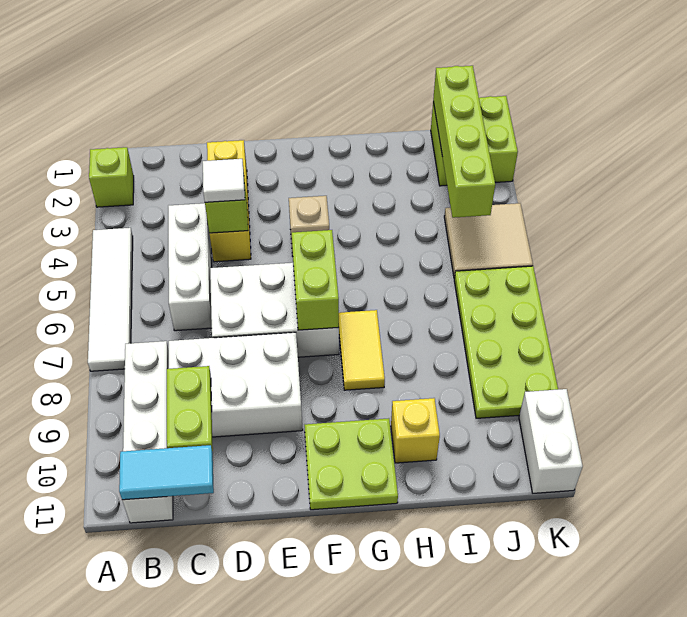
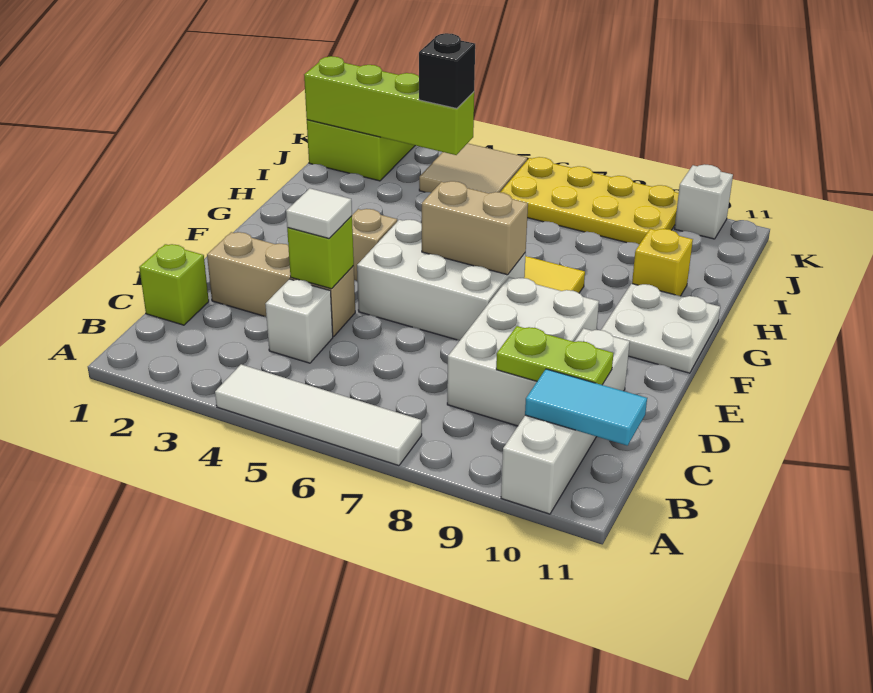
lime 1x1 brick [89,147,134,207] -> lime 1x1 brick moved to [139,244,209,325]
white 1x4 brick [122,341,173,523] -> white 1x4 brick turned to [501,328,630,514]
cyan 1x2 tile [119,445,214,500] -> cyan 1x2 tile turned to [525,369,647,446]
white 1x3 brick [168,203,212,331] -> white 1x1 brick [265,279,333,363]
yellow 1x3 brick [207,140,251,262] -> tan 1x3 brick [207,232,355,337]
white 2x3 brick [210,263,339,357] -> white 2x3 brick turned to [357,220,526,340]
lime 1x2 brick [292,230,339,330] -> tan 1x2 brick [422,181,528,275]
lime 2x2 plate [304,418,398,510] -> white 2x2 plate [601,284,720,373]
none -> black 1x1 brick [419,33,475,109]
lime 2x4 plate [454,266,558,418] -> yellow 2x4 plate [500,157,679,244]
white 1x2 brick [519,389,583,493] -> white 1x1 brick [675,164,733,239]

